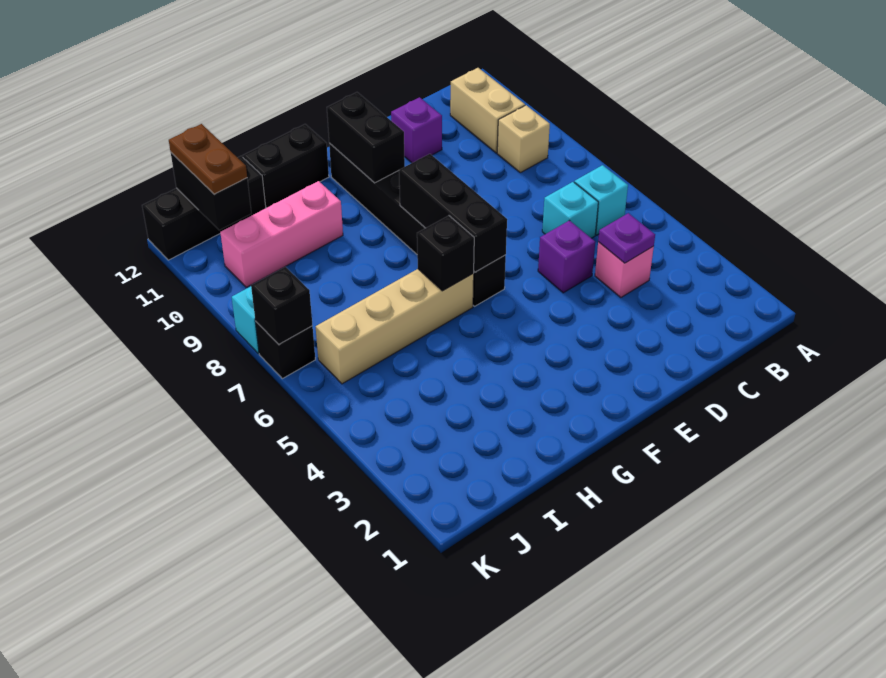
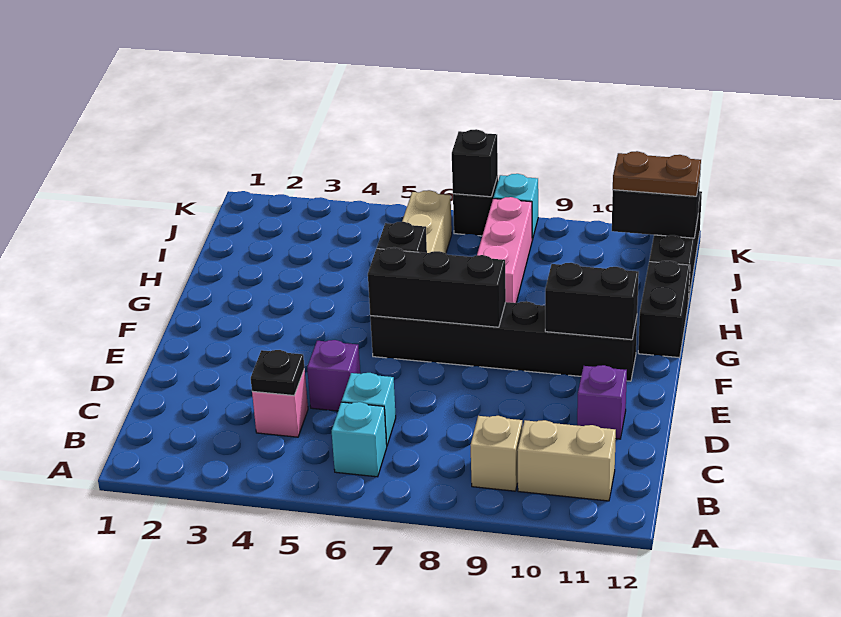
purple 1x1 plate [598,213,655,263] -> black 1x1 plate [251,350,304,396]
pink 1x3 brick [220,181,343,287] -> pink 1x3 brick moved to [477,197,532,303]

